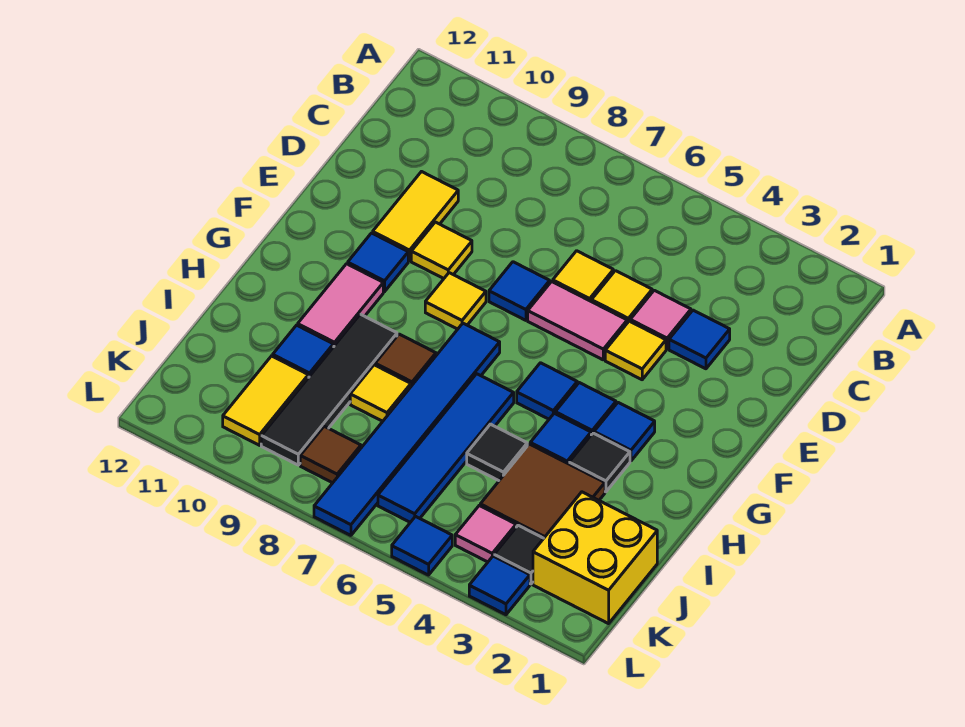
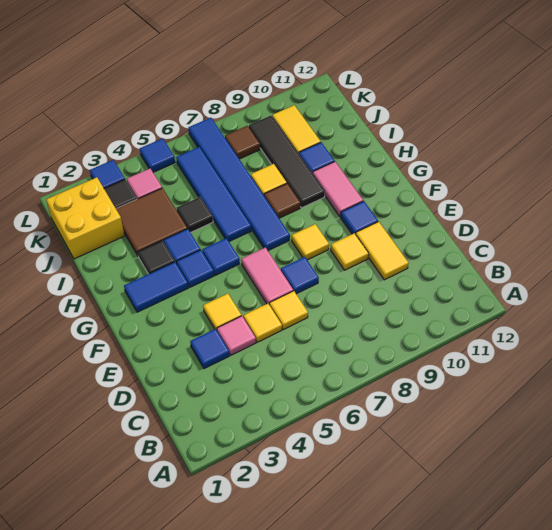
pink 1x2 tile [528,281,627,360] -> pink 1x2 tile turned to [241,247,293,304]
blue 1x1 tile [594,403,655,461] -> blue 1x2 tile [124,262,188,312]

